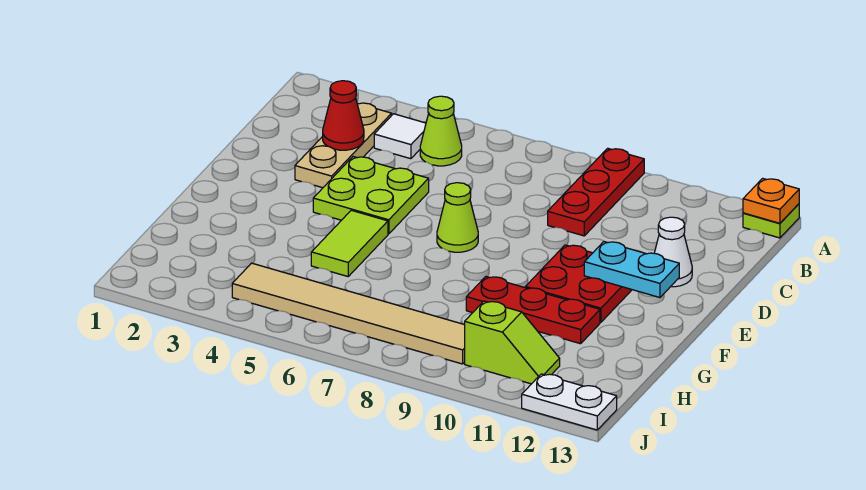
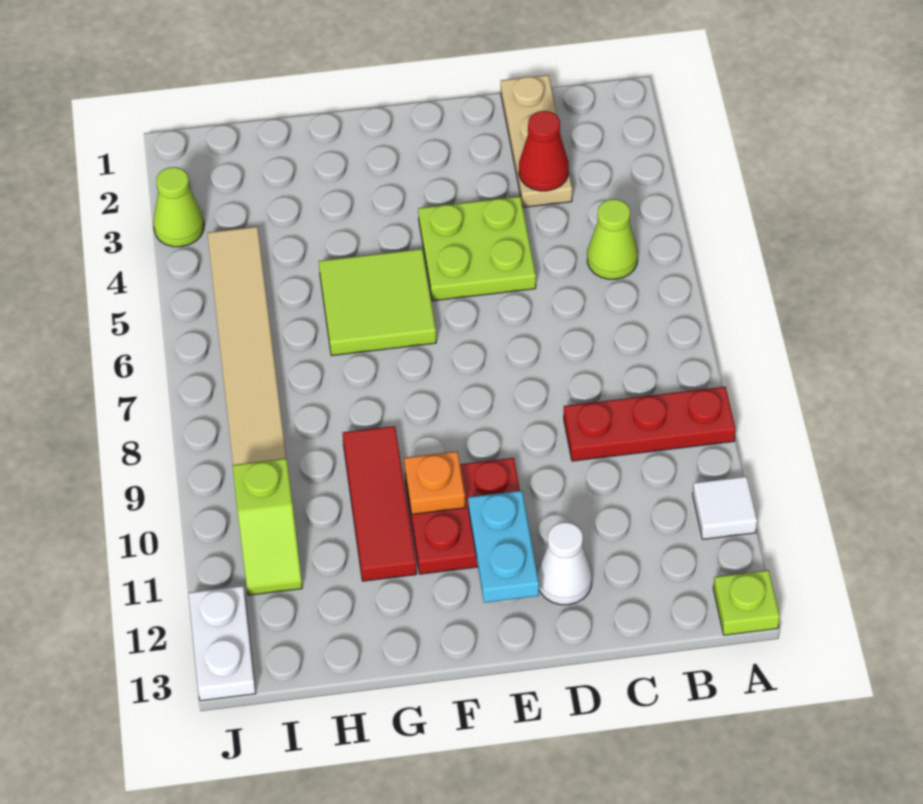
orange 1x1 plate [743,178,799,223] -> orange 1x1 plate moved to [404,451,465,514]
tan 1x3 plate [295,103,392,188] -> tan 1x3 plate turned to [501,75,572,207]
white 1x1 tile [374,114,426,159] -> white 1x1 tile moved to [693,476,757,539]
lime 1x1 cone [437,183,478,252] -> lime 1x1 cone moved to [153,167,204,247]
lime 1x2 tile [311,210,388,276] -> lime 2x2 tile [319,249,436,356]
red 1x3 plate [466,277,600,344] -> red 1x3 tile [343,426,417,581]

